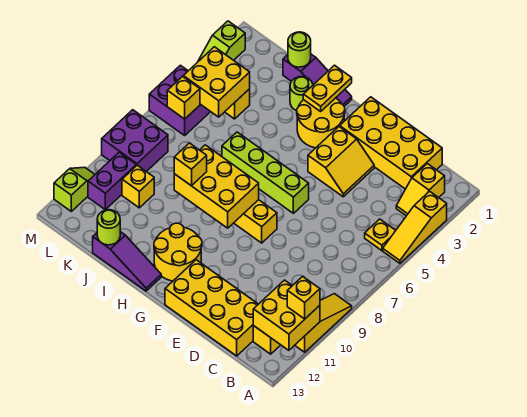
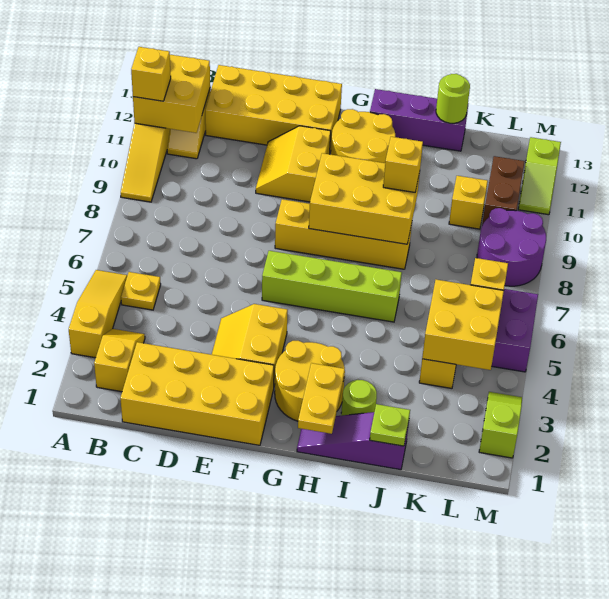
none -> yellow 2x2 slope [256,126,331,202]
purple 1x3 slope [93,232,161,291] -> purple 1x3 brick [370,89,468,151]
lime 1x1 round brick [288,32,311,67] -> lime 1x1 plate [370,404,410,446]
purple 2x2 brick [102,110,168,172] -> purple 2x2 round brick [477,208,546,286]
purple 1x2 brick [88,152,136,210] -> brown 1x2 brick [482,156,525,225]

